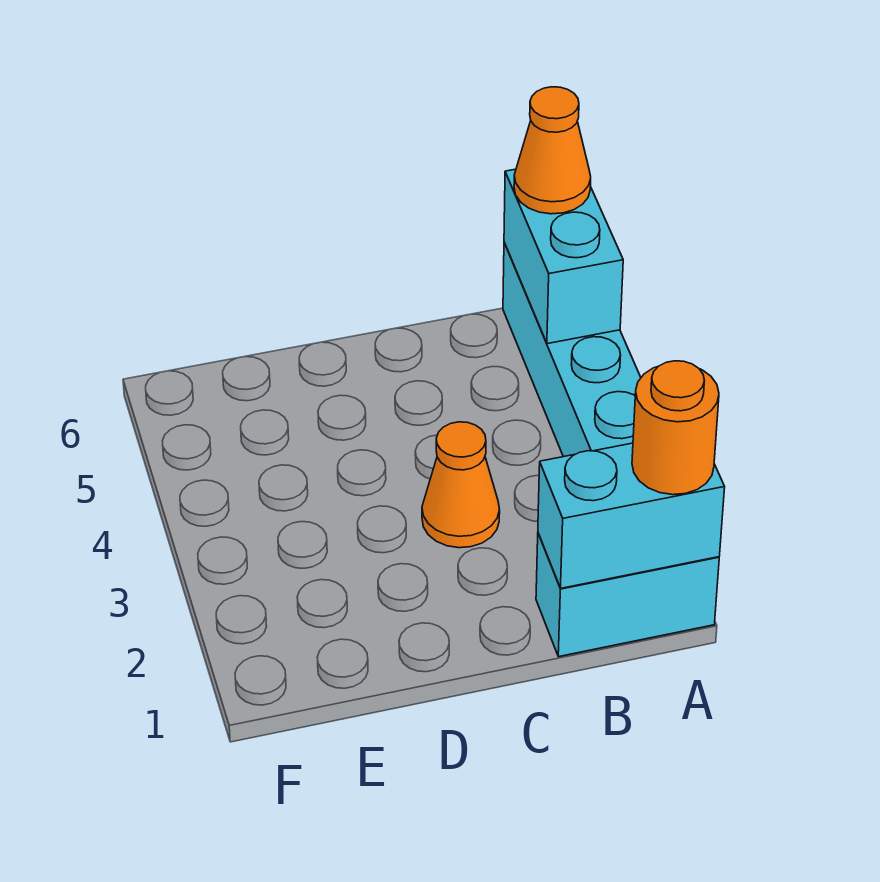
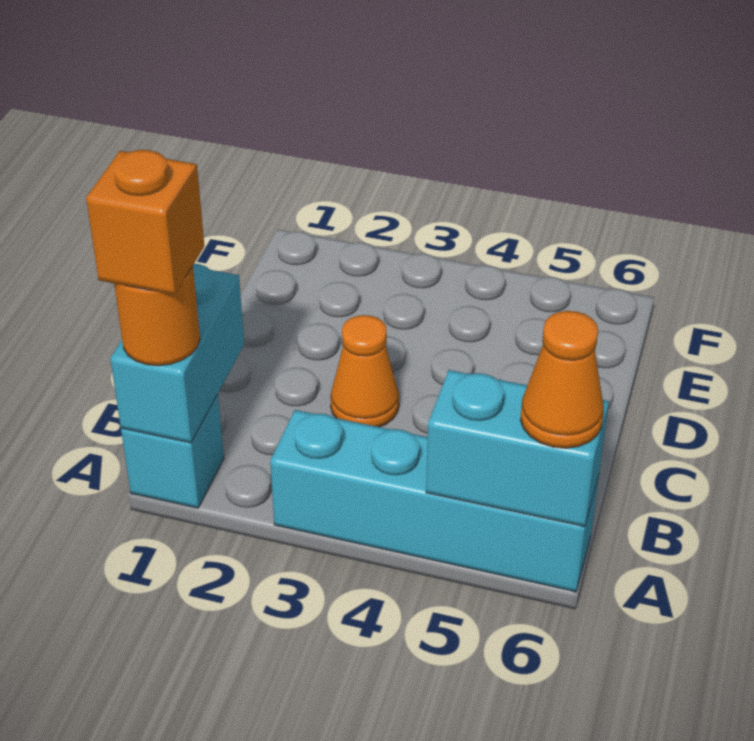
cyan 1x2 brick [536,533,719,657] -> cyan 1x1 brick [121,394,224,508]
none -> orange 1x1 brick [86,150,204,295]

